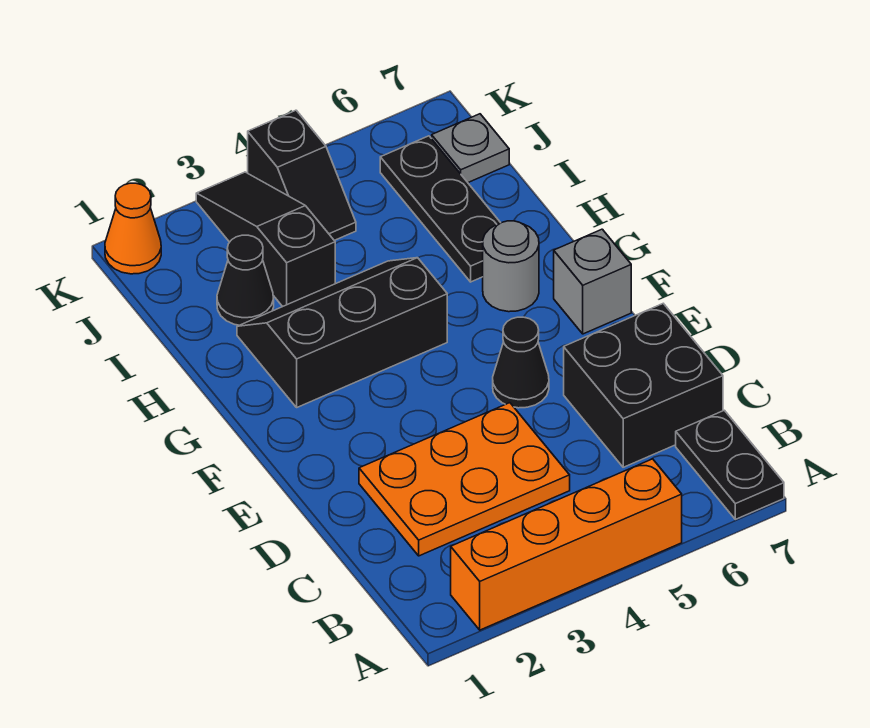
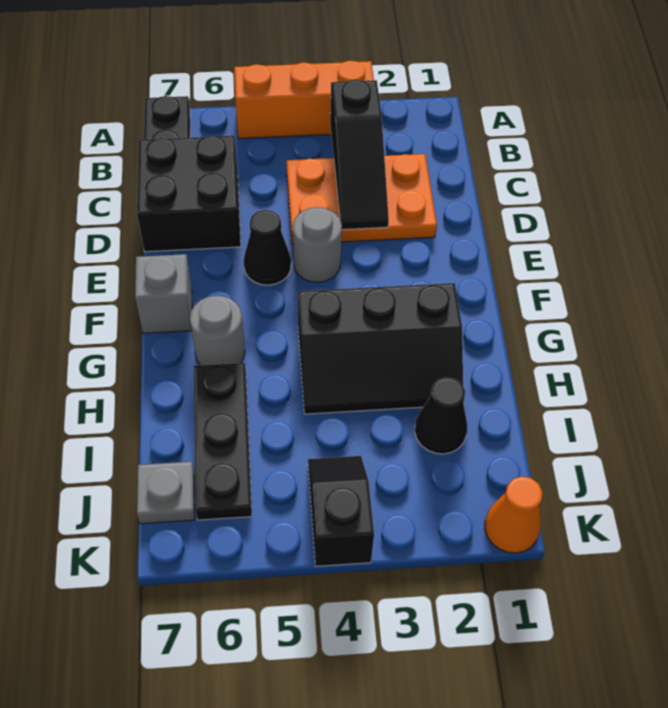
orange 1x4 brick [451,459,682,630] -> orange 1x3 brick [234,61,374,139]
none -> grey 1x1 round brick [293,207,342,283]
black 1x3 slope [196,172,335,307] -> black 1x3 slope moved to [330,80,389,230]

